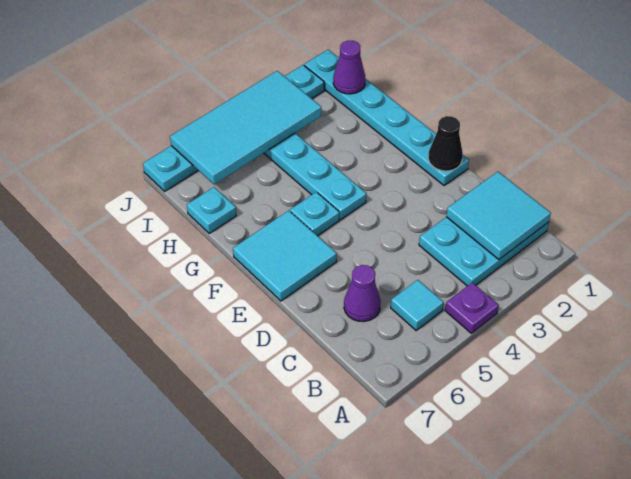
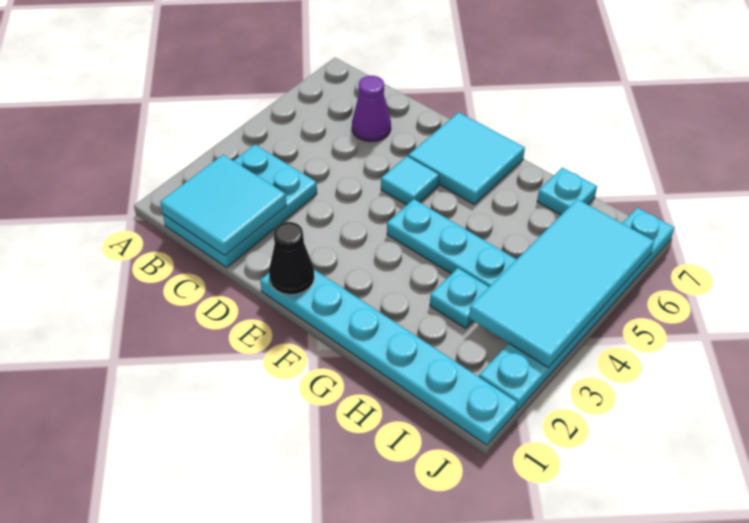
purple 1x1 plate [445,283,499,333] -> none
cyan 1x1 tile [391,280,444,330] -> cyan 1x1 tile moved to [381,156,439,205]
cyan 1x1 plate [290,192,339,236] -> cyan 1x1 plate moved to [430,268,489,329]
purple 1x1 cone [333,41,365,94] -> none

